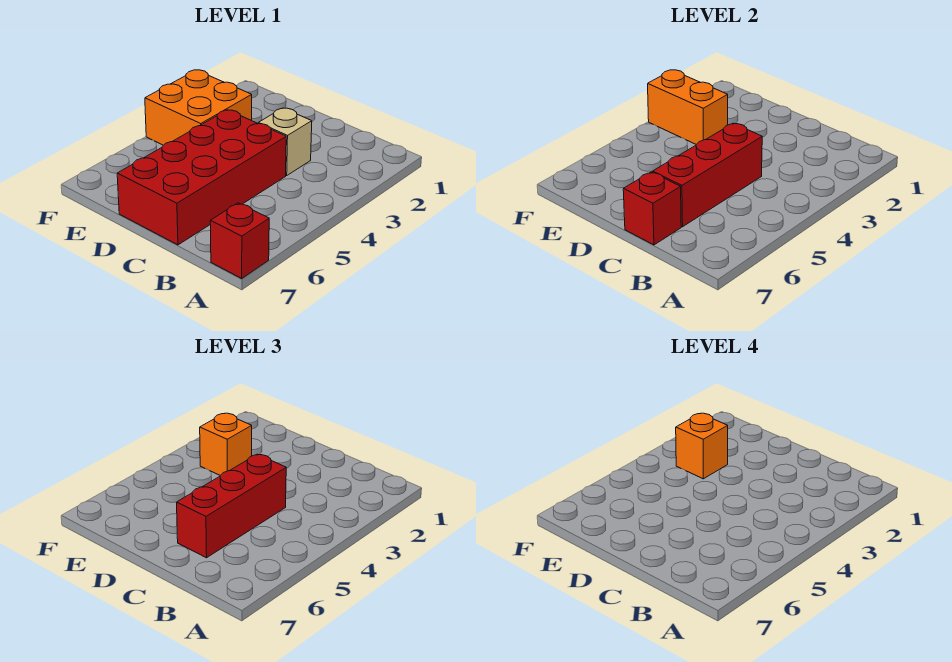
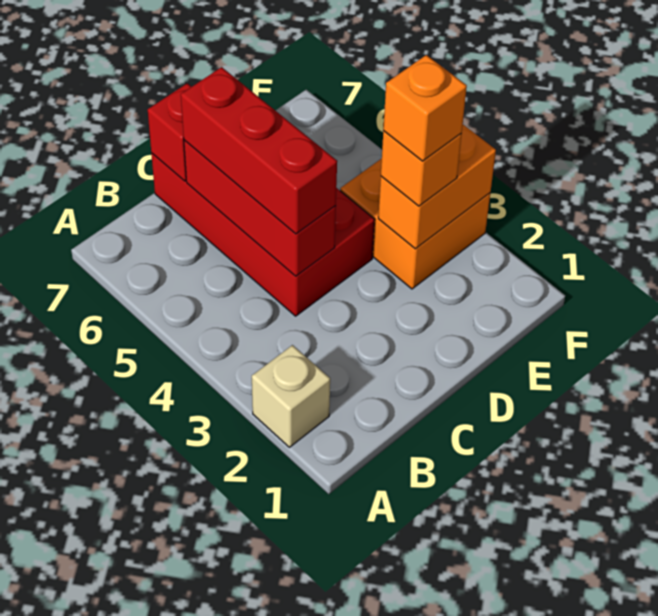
red 1x1 brick [210,203,269,278] -> none
tan 1x1 brick [258,108,312,175] -> tan 1x1 brick moved to [252,345,330,447]

